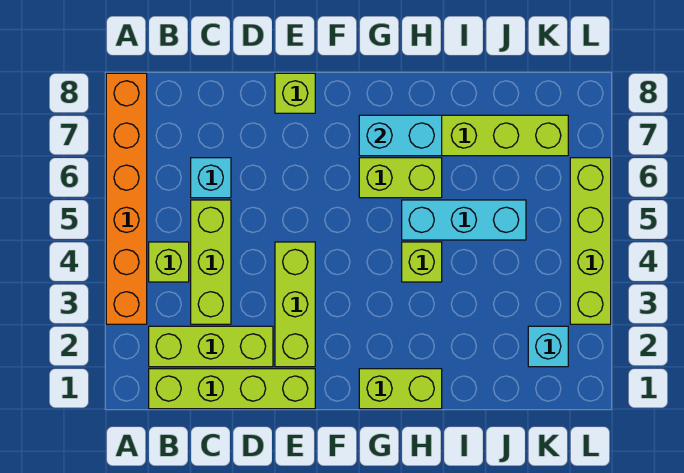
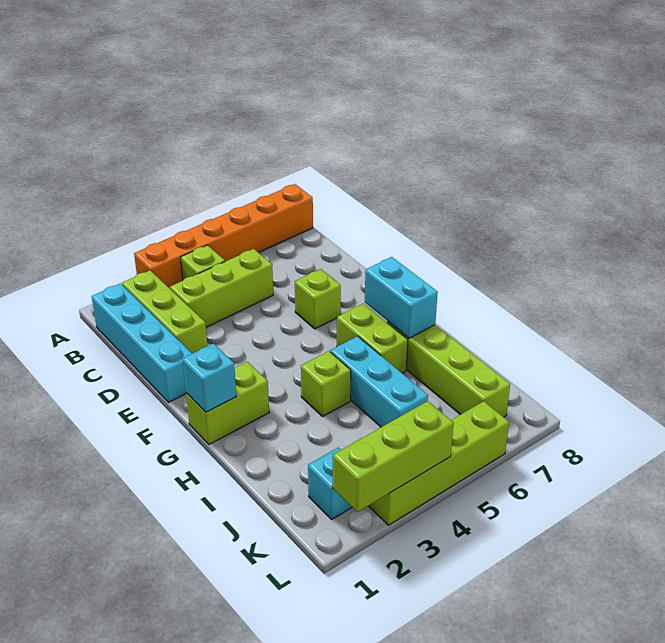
lime 1x4 brick [149,369,315,409] -> cyan 1x4 brick [92,283,192,402]
cyan 1x1 brick [191,158,231,198] -> cyan 1x1 brick moved to [182,344,236,412]
lime 1x3 brick [275,242,315,367] -> lime 1x3 brick moved to [333,401,454,512]
lime 1x1 brick [275,73,315,113] -> lime 1x1 brick moved to [295,269,341,329]
lime 1x2 brick [359,369,442,409] -> lime 1x2 brick turned to [186,362,269,444]

